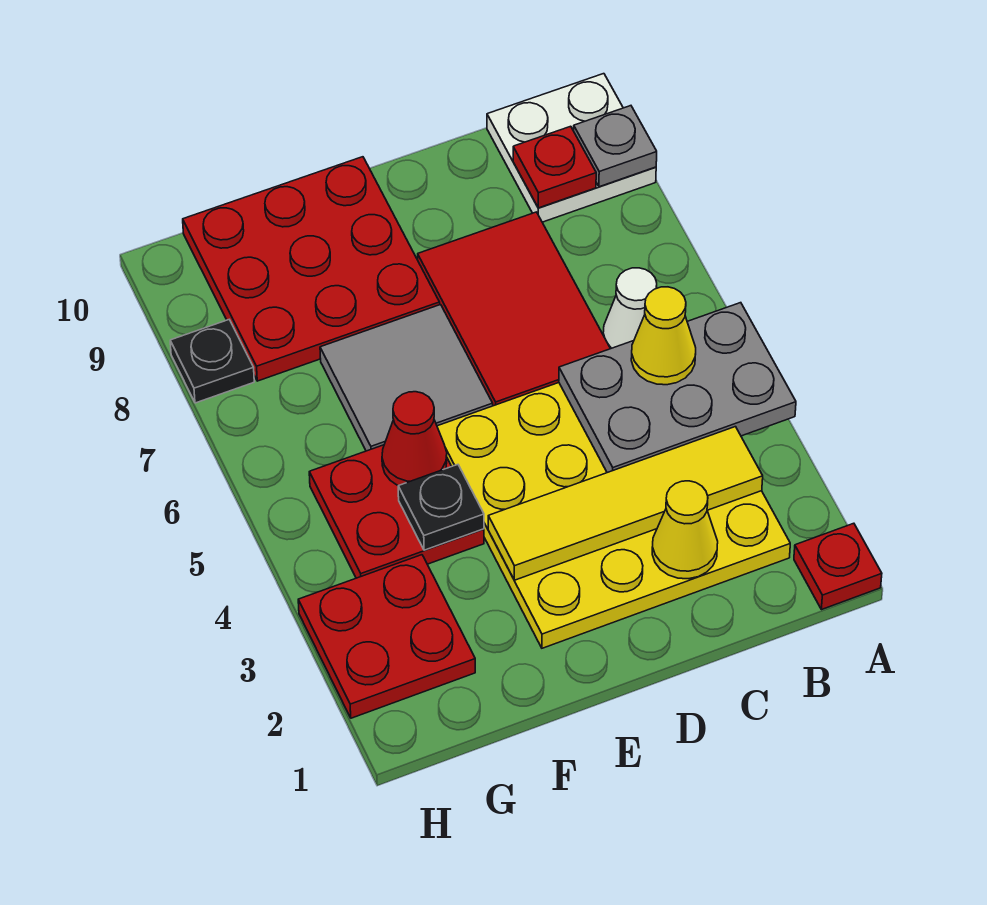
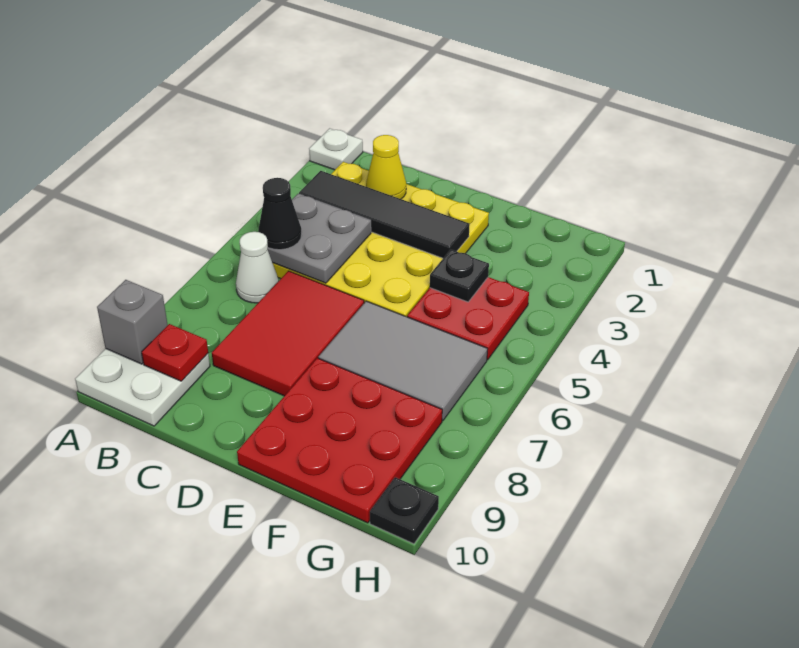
red 1x1 plate [794,523,882,610] -> white 1x1 plate [309,128,363,170]
grey 2x3 plate [559,303,796,473] -> grey 2x2 plate [268,194,371,283]
grey 1x1 plate [574,106,657,187] -> grey 1x1 brick [97,280,168,364]
yellow 1x4 tile [488,427,763,580] -> black 1x4 tile [299,171,470,258]
yellow 1x1 cone [631,287,696,385] -> black 1x1 cone [258,178,302,250]
grey 2x2 tile [320,305,493,451] -> grey 2x3 tile [318,301,487,421]
red 1x1 cone [382,392,447,486] -> none
red 2x2 plate [298,555,475,718] -> none
black 1x1 plate [170,320,254,403] -> black 1x1 plate moved to [370,477,439,544]

